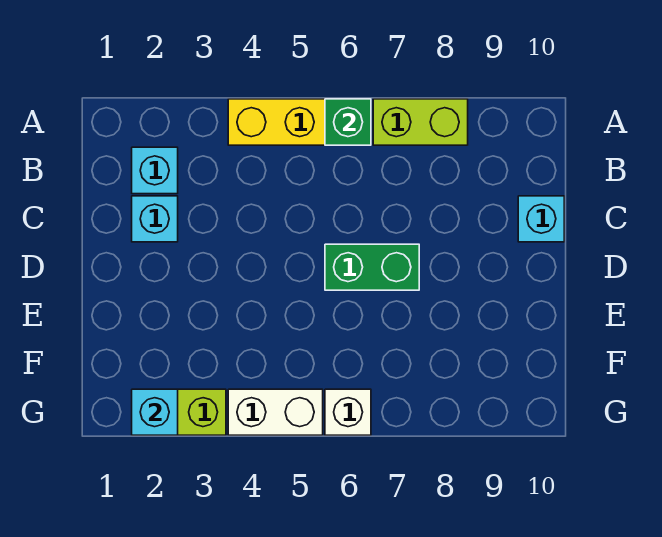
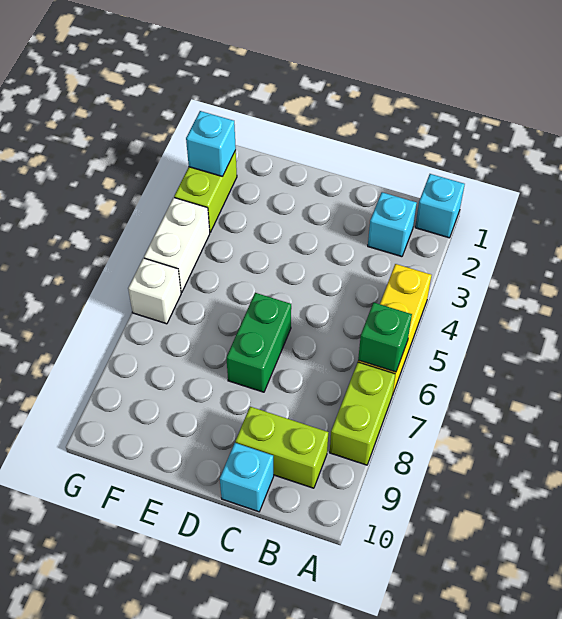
none -> lime 1x2 brick [235,407,328,488]
cyan 1x1 brick [132,196,178,242] -> cyan 1x1 brick moved to [415,174,465,238]

